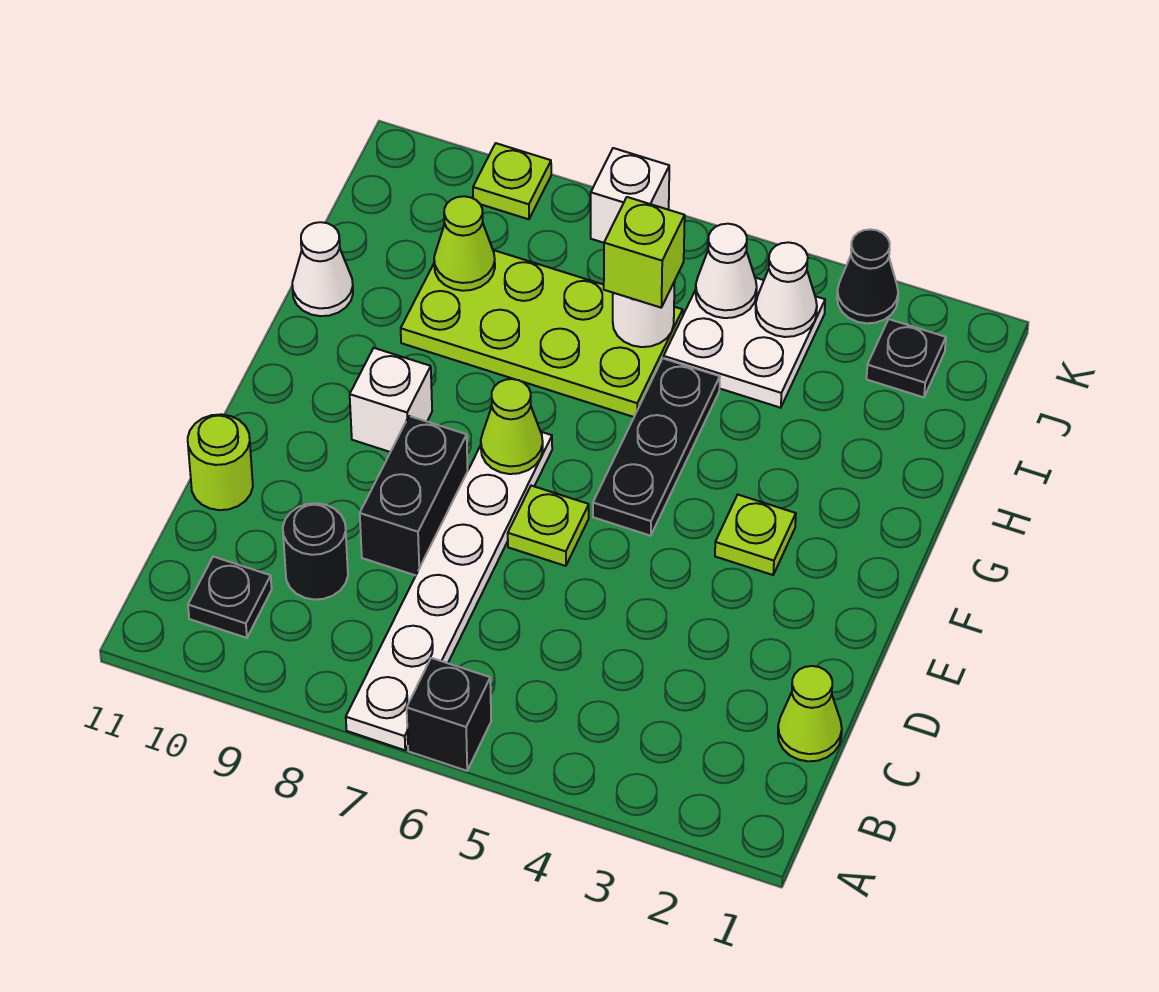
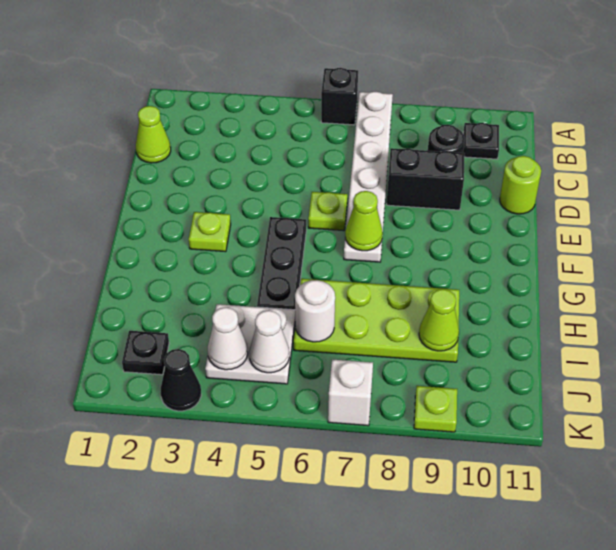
black 1x2 brick [360,416,468,575] -> black 1x2 brick turned to [387,148,465,210]
white 1x1 brick [350,348,432,452] -> none
white 1x1 cone [292,222,353,316] -> none
lime 1x1 brick [604,197,685,308] -> none

